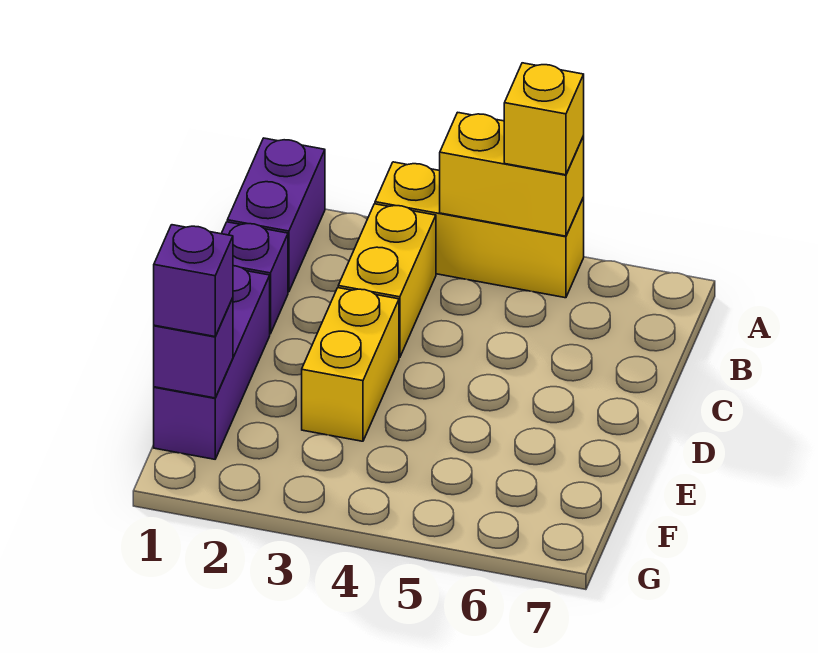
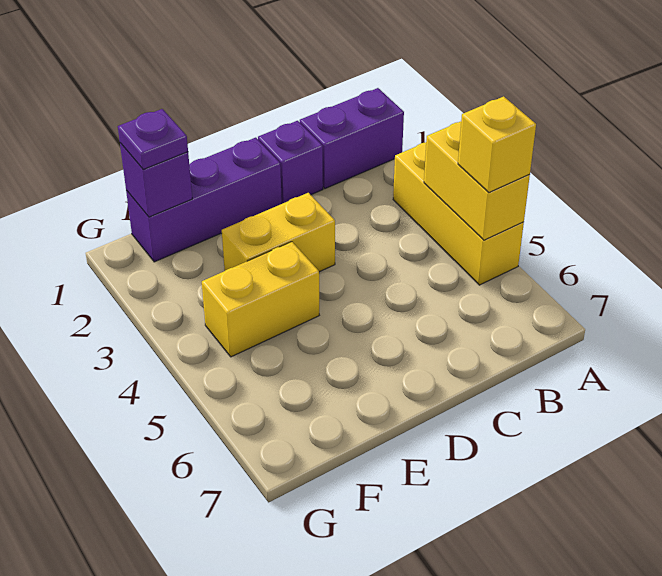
yellow 1x2 brick [338,204,436,358] -> yellow 1x2 brick moved to [202,242,319,357]
purple 1x1 brick [154,225,233,336] -> purple 1x1 plate [118,109,188,169]

